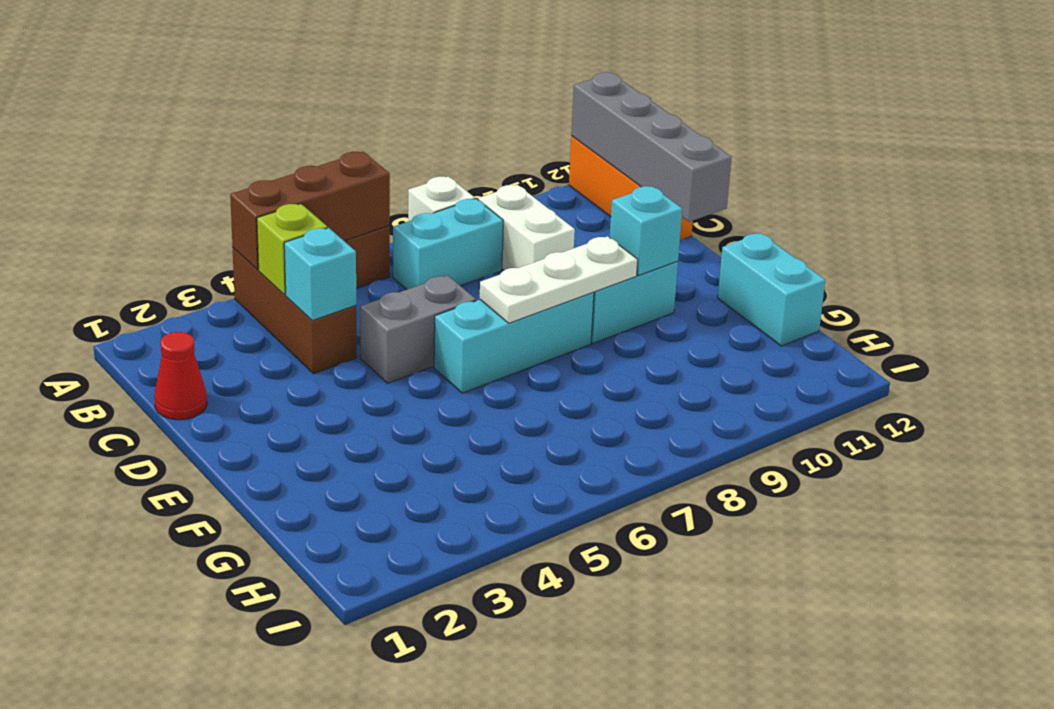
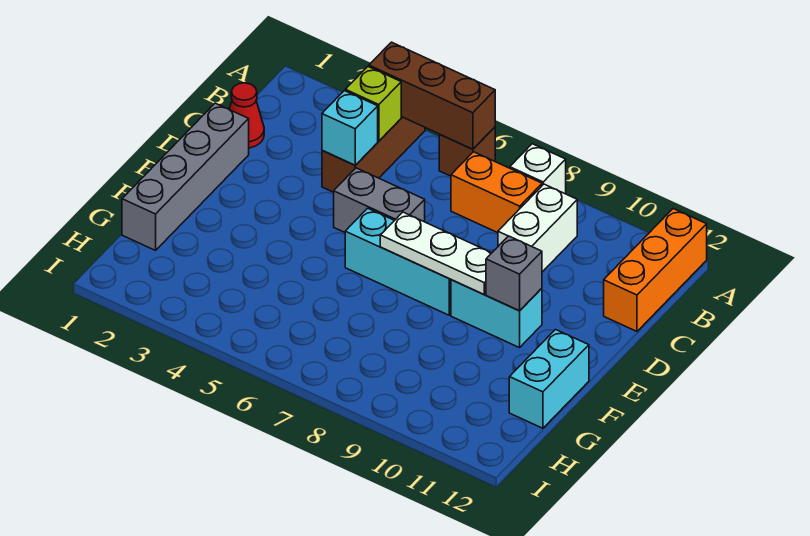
grey 1x4 brick [571,72,732,222] -> grey 1x4 brick moved to [122,103,249,250]
cyan 1x2 brick [393,199,503,290] -> orange 1x2 brick [451,152,542,233]
cyan 1x1 brick [610,186,682,275] -> grey 1x1 brick [486,236,542,311]

